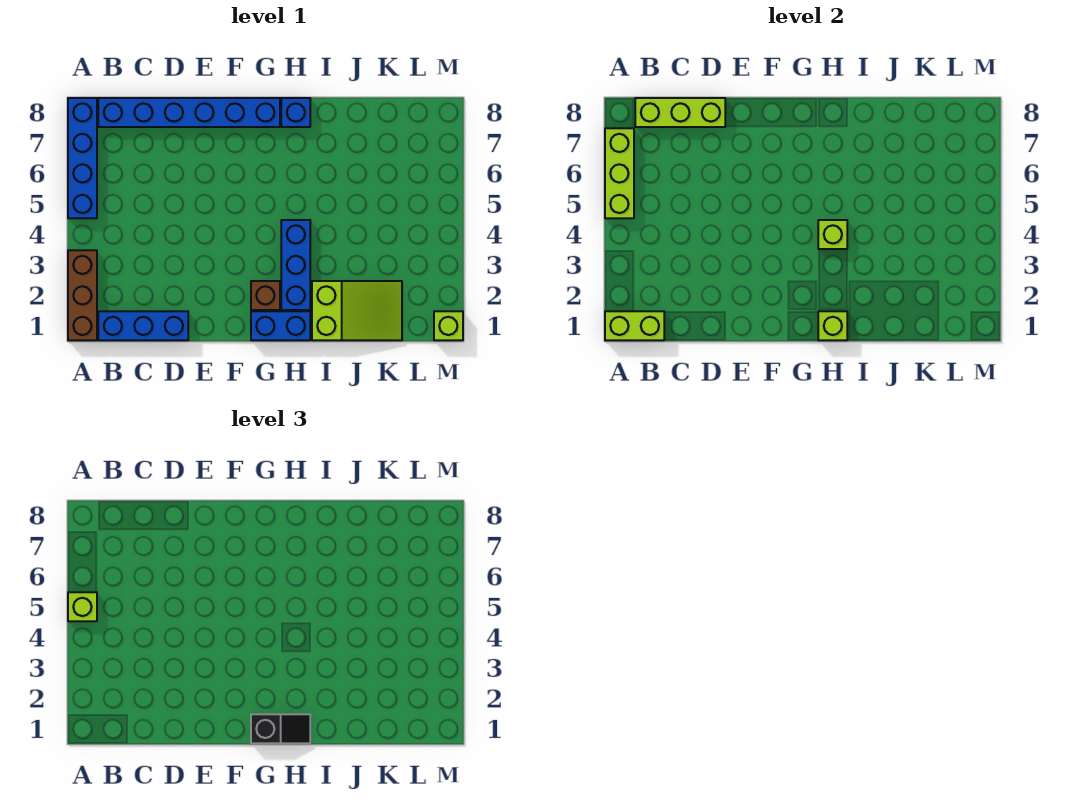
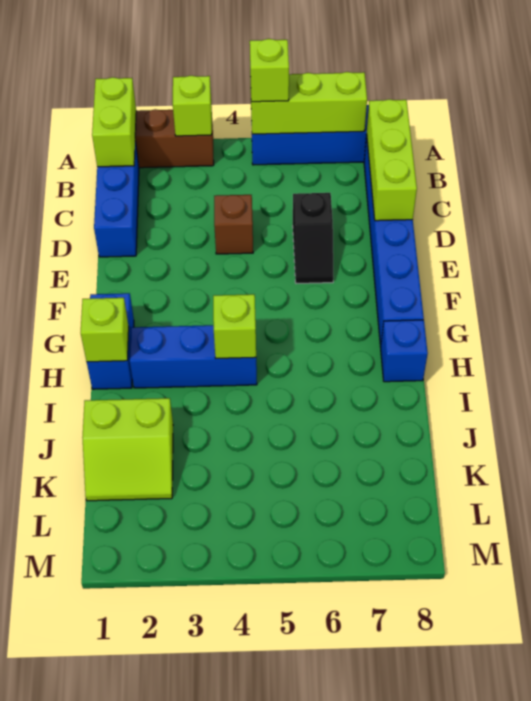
black 1x2 slope [251,714,310,743] -> black 1x2 slope moved to [293,193,333,283]
brown 1x1 brick [251,281,280,310] -> brown 1x1 brick moved to [214,195,253,254]
lime 2x3 slope [312,281,402,340] -> lime 2x2 slope [82,398,173,501]
lime 1x1 brick [434,311,463,340] -> lime 1x1 brick moved to [173,76,212,136]

